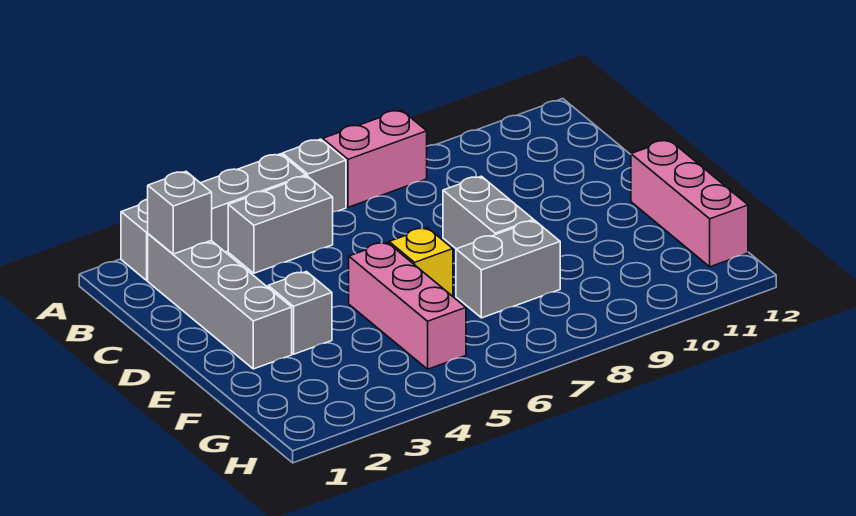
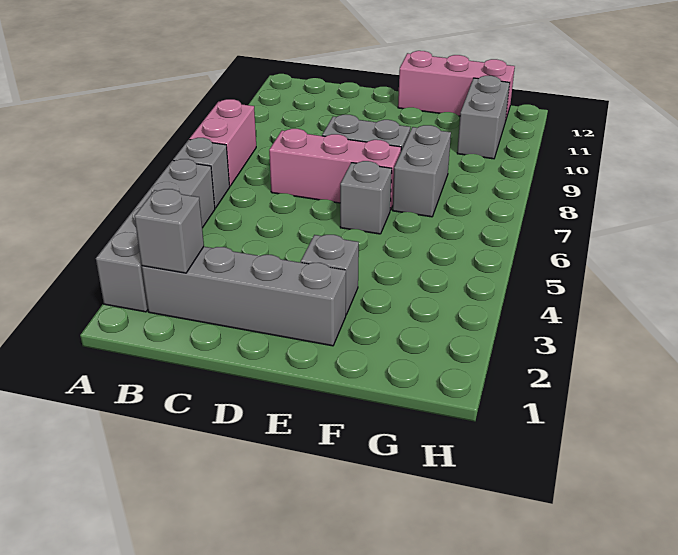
grey 1x2 brick [228,176,333,273] -> grey 1x2 brick moved to [457,76,510,159]
pink 1x3 brick [349,242,466,369] -> pink 1x3 brick moved to [269,129,401,210]
yellow 1x1 brick [389,228,453,296] -> grey 1x1 brick [340,161,392,234]

